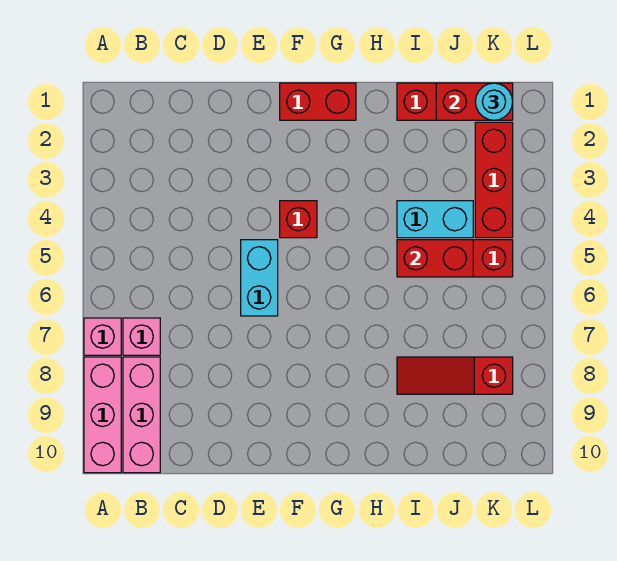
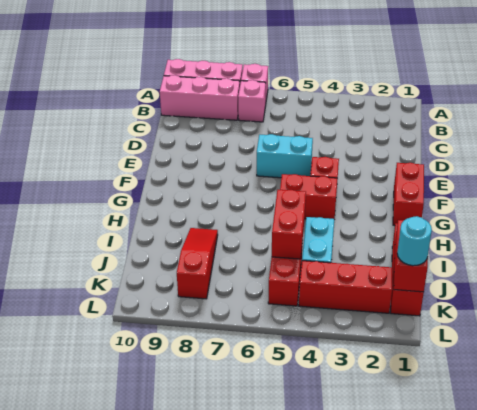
none -> red 1x2 brick [280,174,337,219]

